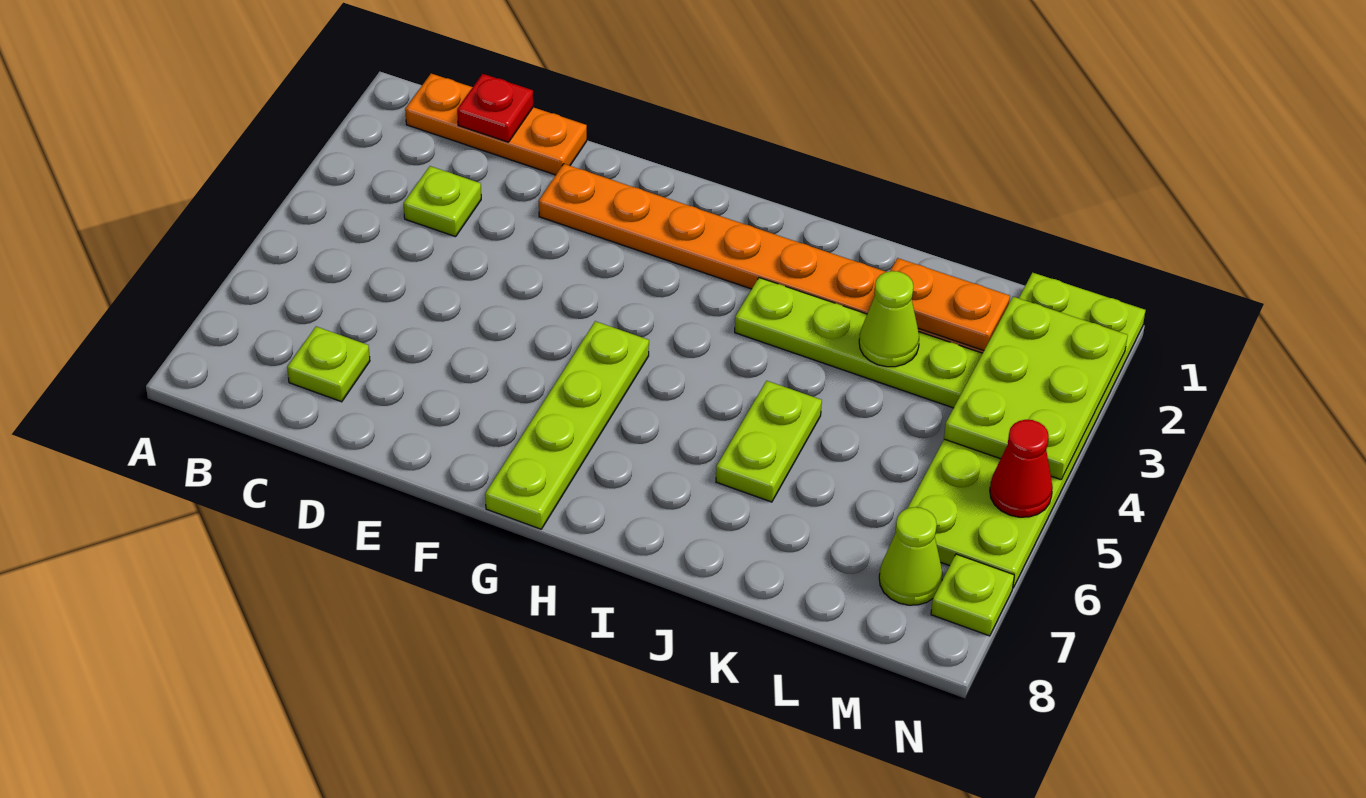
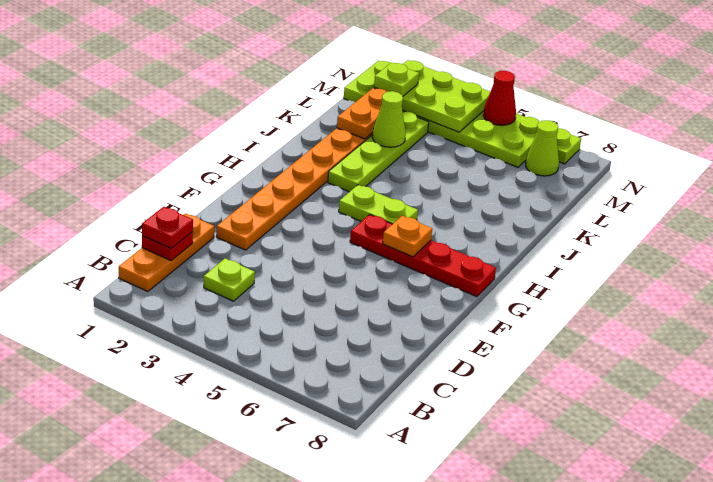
none -> red 1x1 plate [142,207,193,248]
lime 1x1 plate [287,327,370,402] -> lime 1x1 plate moved to [374,62,419,96]
lime 1x4 plate [485,321,649,529] -> red 1x4 plate [350,215,496,297]
none -> orange 1x1 plate [383,216,432,257]
lime 1x2 plate [716,381,822,502] -> lime 1x2 plate moved to [339,185,418,224]

